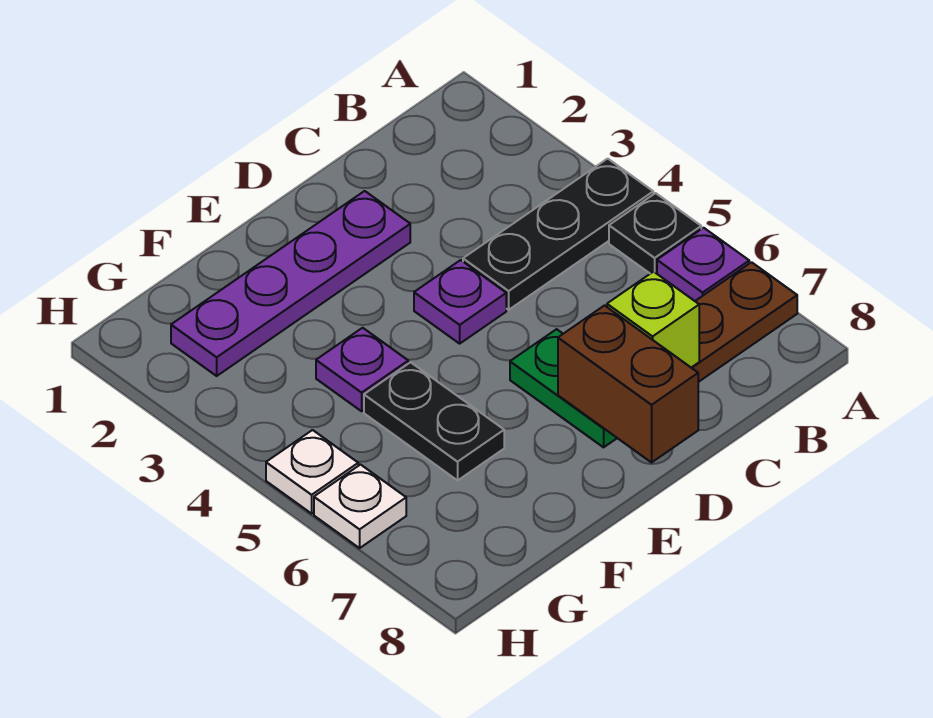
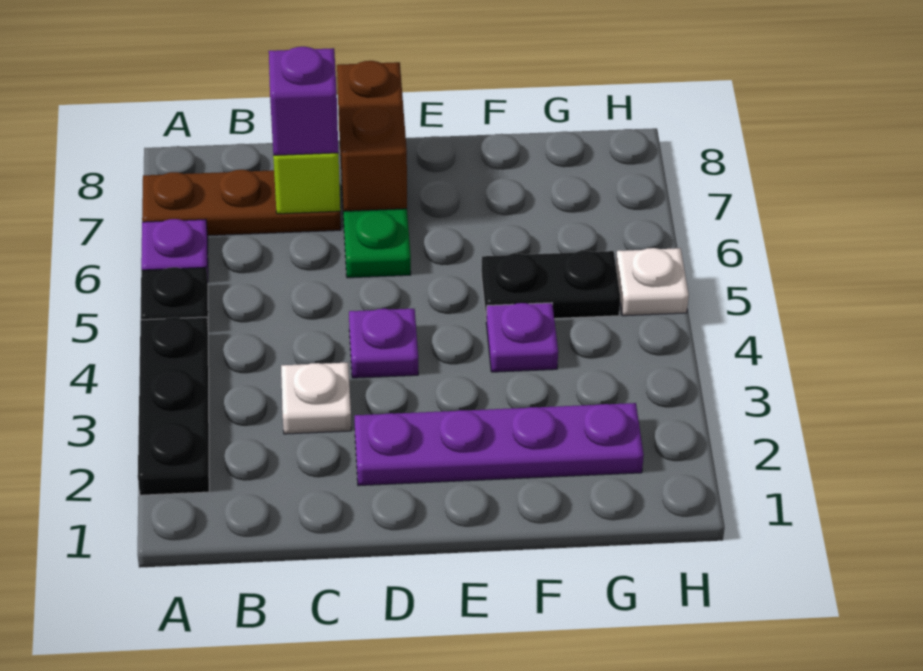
black 1x3 plate [463,159,653,310] -> black 1x3 plate turned to [138,317,209,495]
none -> purple 1x1 brick [269,47,338,155]
black 1x2 plate [364,362,504,480] -> black 1x2 plate turned to [481,251,620,320]
white 1x1 plate [314,465,406,548] -> white 1x1 plate moved to [281,363,351,434]

